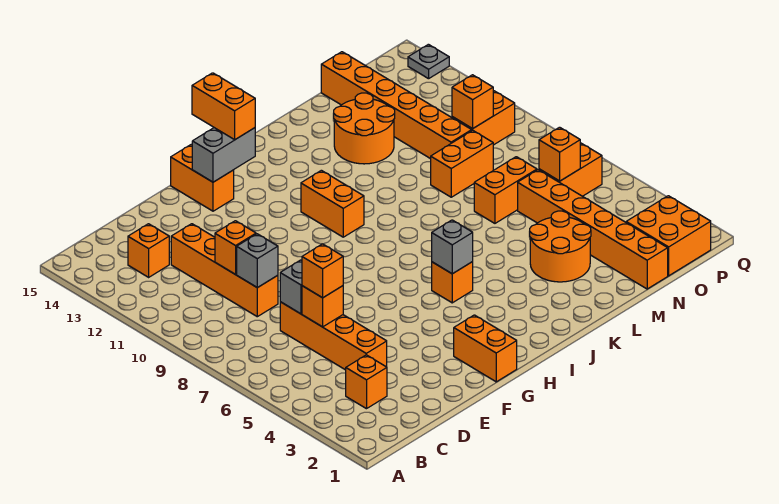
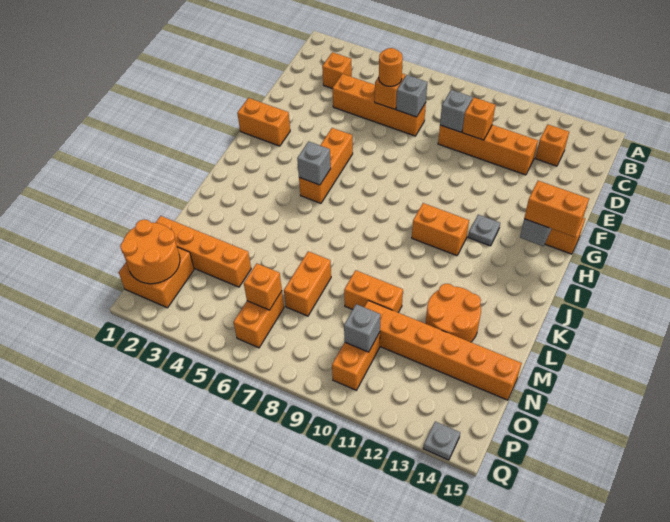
orange 1x1 brick [302,244,343,298] -> orange 1x1 round brick [379,48,403,86]
none -> grey 1x1 plate [468,215,500,246]
orange 1x1 brick [432,262,473,303] -> orange 1x3 brick [299,128,353,203]
orange 2x2 round brick [529,211,591,282] -> orange 2x2 round brick moved to [120,220,180,284]
orange 1x2 brick [431,130,493,197] -> orange 1x2 brick turned to [344,270,403,312]
orange 1x6 brick [518,170,668,289] -> orange 1x4 brick [155,216,251,287]
orange 1x1 brick [452,75,493,129] -> grey 1x1 brick [344,304,381,352]

